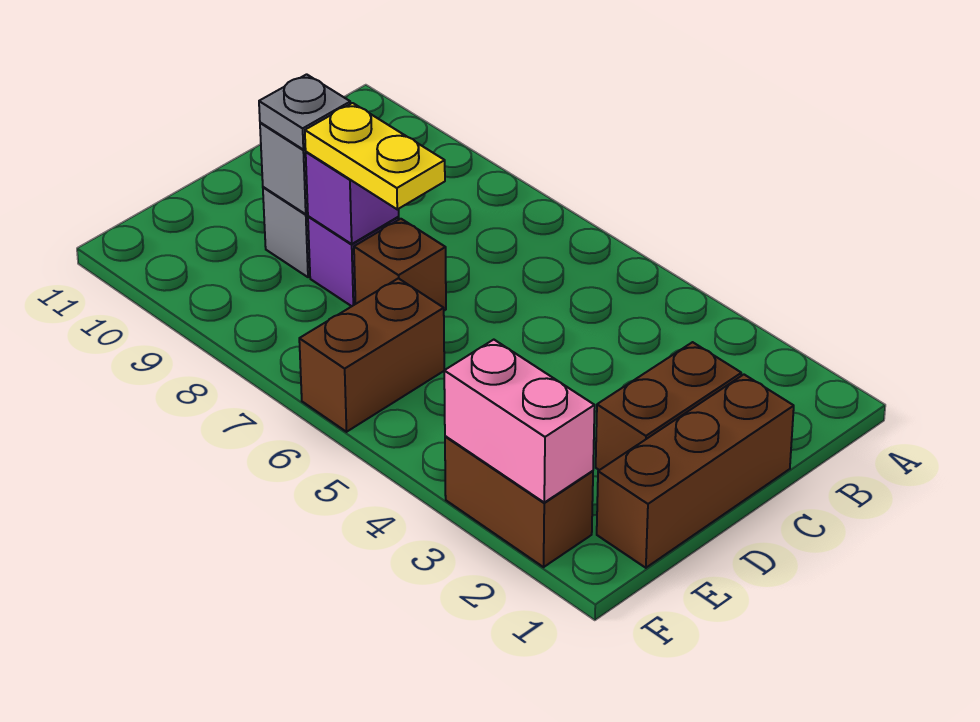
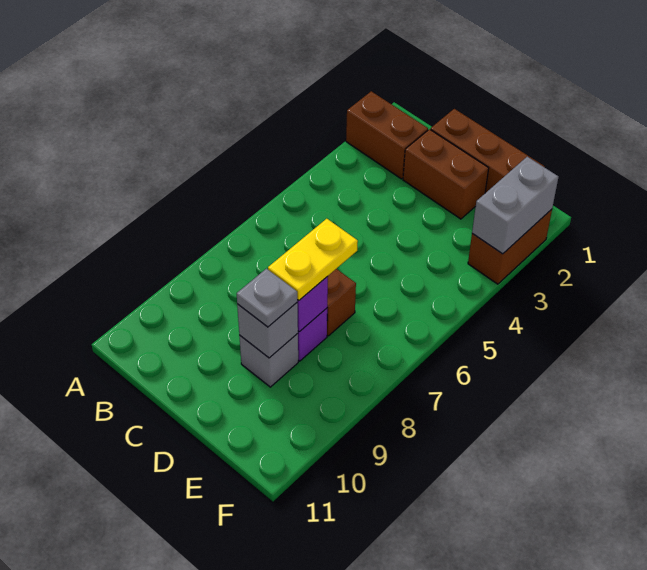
brown 1x2 brick [299,278,444,432] -> brown 1x2 brick moved to [346,91,428,179]
pink 1x2 brick [444,340,595,502] -> grey 1x2 brick [472,157,559,254]

